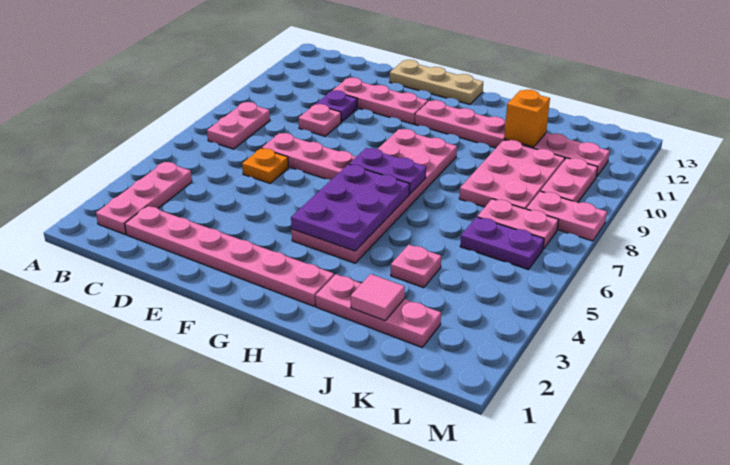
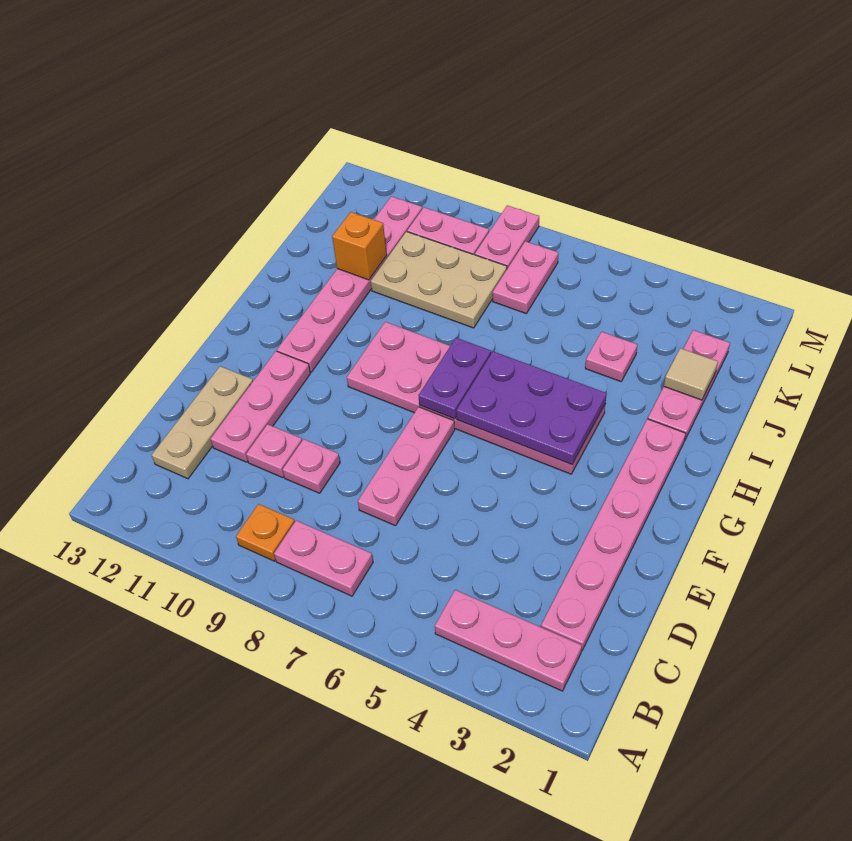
orange 1x1 plate [242,148,288,183] -> orange 1x1 plate moved to [236,504,295,561]
purple 1x1 plate [316,90,357,122] -> pink 1x1 plate [246,424,302,478]
tan 1x3 plate [390,60,483,104] -> tan 1x3 plate moved to [152,366,253,479]
pink 1x1 tile [351,274,405,321] -> tan 1x1 tile [664,348,718,400]
pink 2x3 plate [459,140,565,209] -> tan 2x3 plate [371,232,507,328]
purple 1x2 plate [460,217,544,270] -> none

